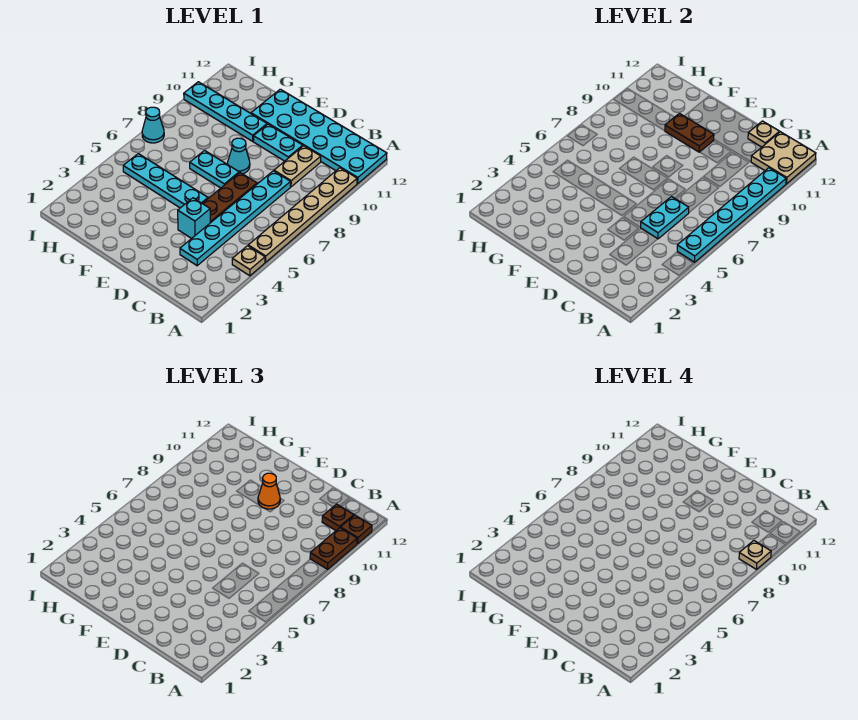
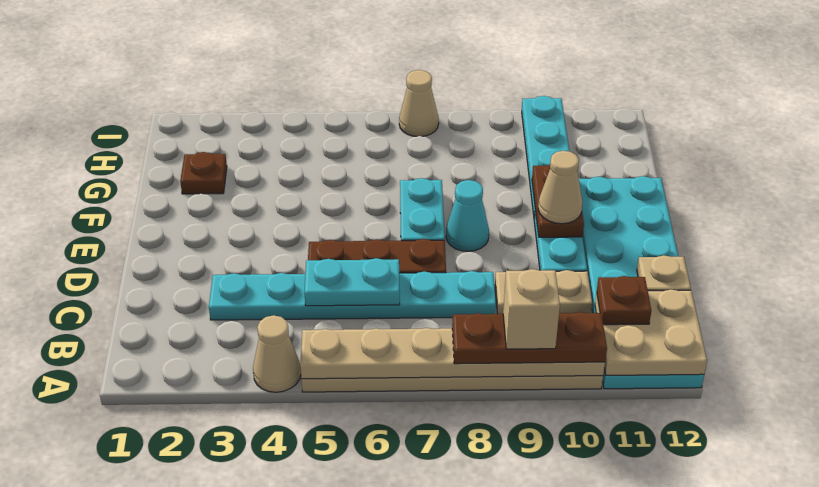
tan 1x1 plate [232,246,265,276] -> tan 1x1 cone [253,315,301,392]
cyan 1x6 plate [677,168,786,262] -> tan 1x6 plate [300,328,605,379]
brown 1x2 plate [310,528,357,569] -> brown 1x3 plate [452,312,607,364]
tan 1x1 plate [739,541,771,569] -> tan 1x1 brick [503,269,560,349]
brown 1x1 plate [341,515,372,544] -> brown 1x1 plate moved to [180,152,227,194]
cyan 1x1 brick [178,198,210,239] -> none
cyan 1x4 plate [123,154,208,208] -> none
orange 1x1 cone [258,473,280,509] -> tan 1x1 cone [538,151,582,224]
cyan 1x1 cone [142,107,164,143] -> tan 1x1 cone [399,70,439,136]

